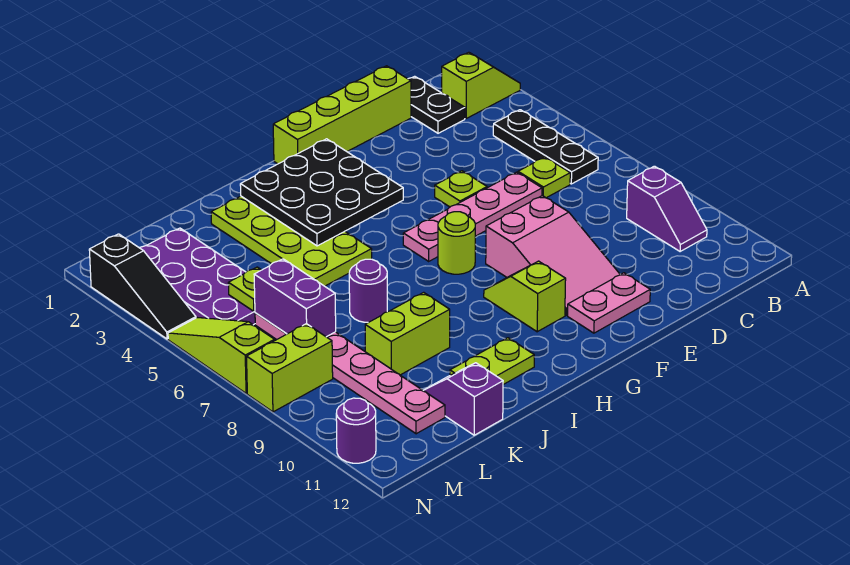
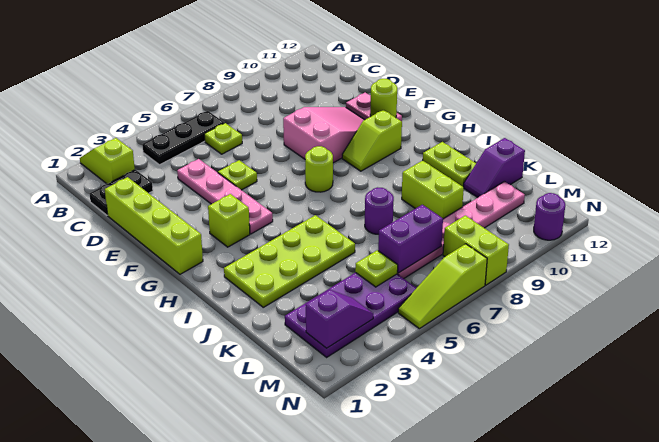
purple 1x2 slope [627,166,707,252] -> purple 1x2 slope moved to [306,290,373,348]
pink 1x4 plate [403,172,542,261] -> pink 1x4 plate moved to [177,159,273,234]
none -> lime 1x1 round brick [370,79,397,118]
black 3x3 plate [240,139,403,246] -> none
none -> lime 1x1 brick [208,194,250,247]
black 1x3 slope [89,234,196,339] -> none

